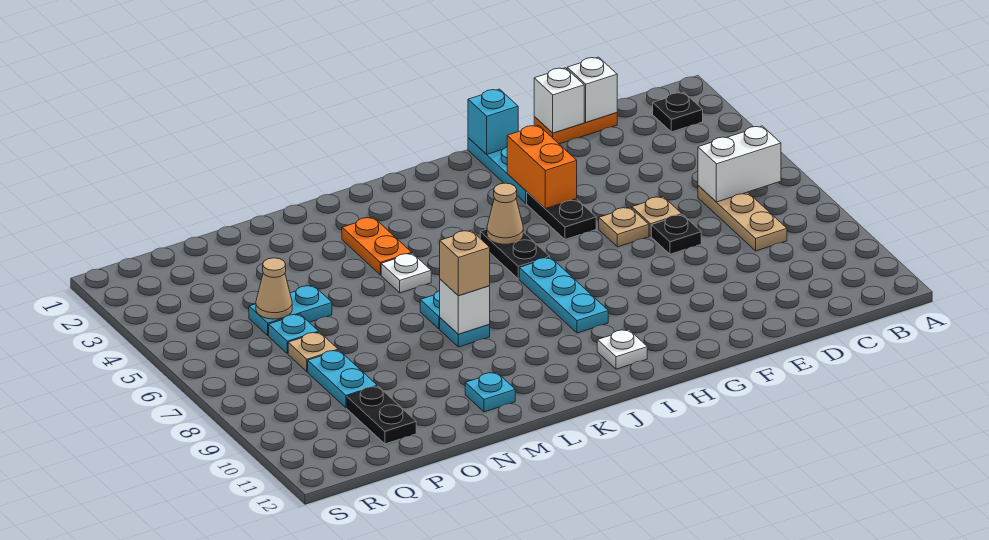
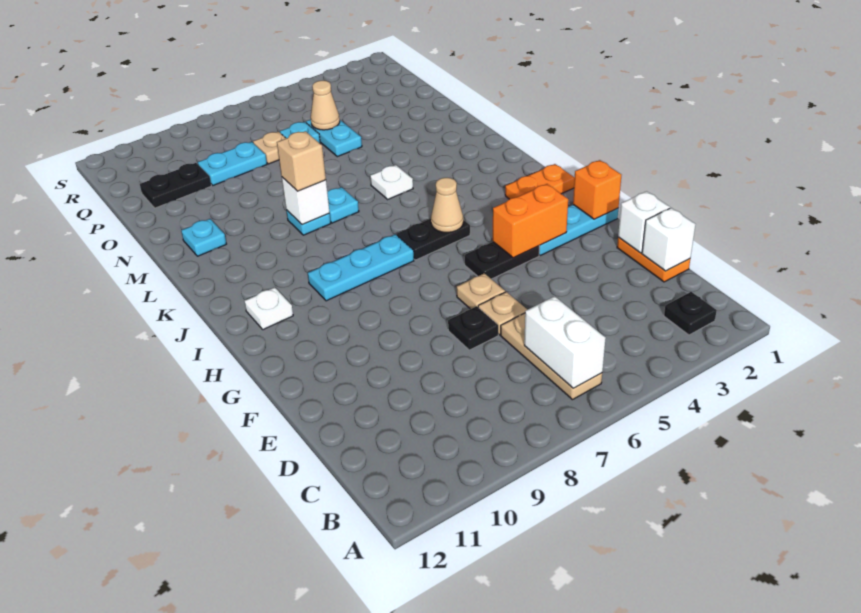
tan 1x3 plate [698,186,787,251] -> tan 1x3 plate turned to [501,313,602,400]
cyan 1x1 brick [468,89,518,154] -> orange 1x1 brick [573,160,621,219]
orange 1x2 plate [342,217,412,275] -> orange 1x2 plate moved to [505,164,575,199]

